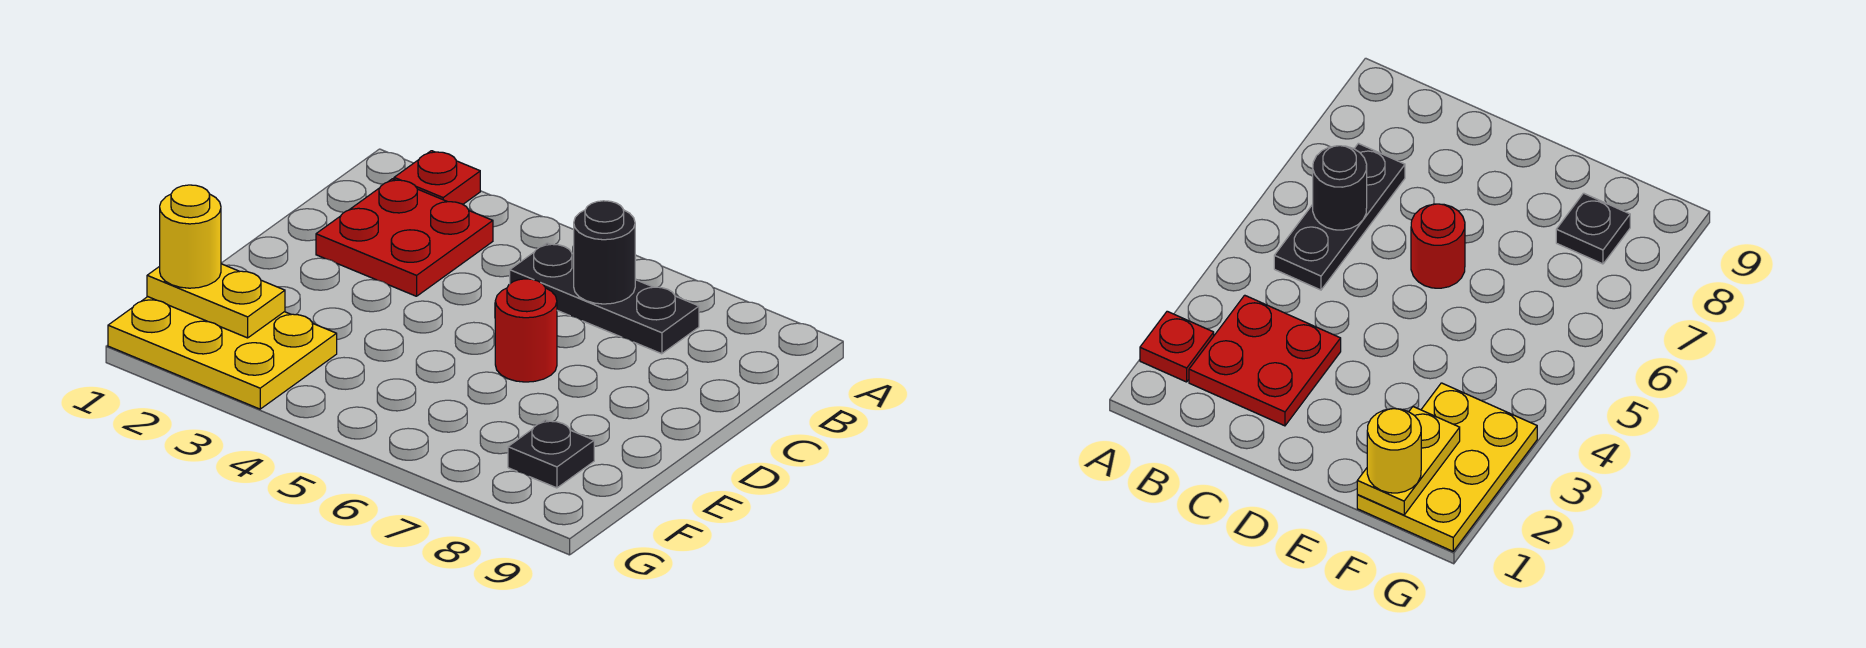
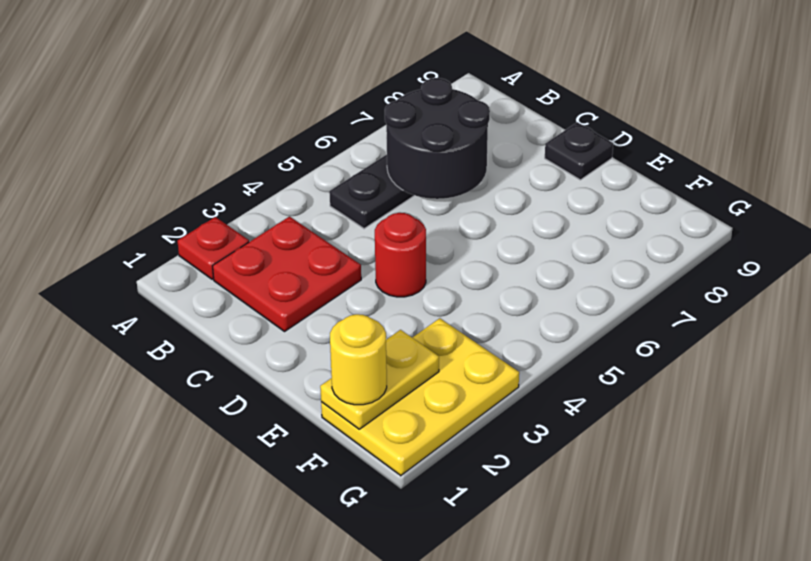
black 1x1 round brick [574,201,636,304] -> black 2x2 round brick [385,78,490,199]
red 1x1 round brick [495,279,557,382] -> red 1x1 round brick moved to [375,213,426,297]
black 1x1 plate [508,420,594,488] -> black 1x1 plate moved to [545,122,613,180]

